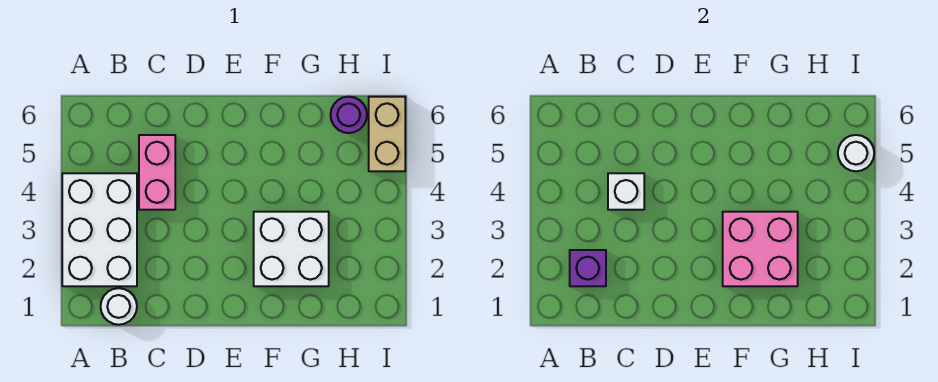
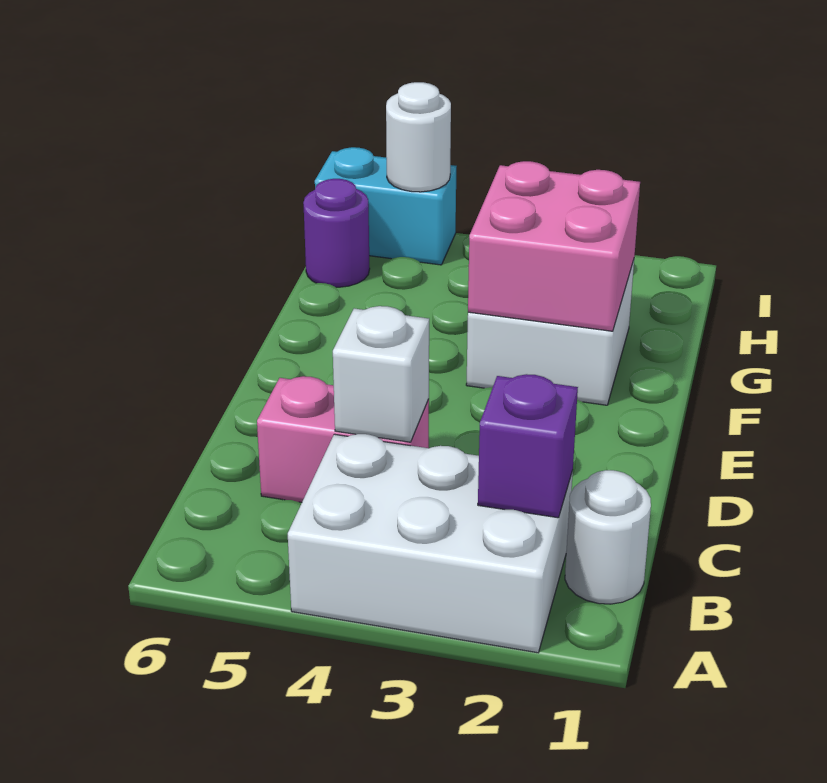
tan 1x2 brick [369,97,405,171] -> cyan 1x2 brick [315,147,457,265]

